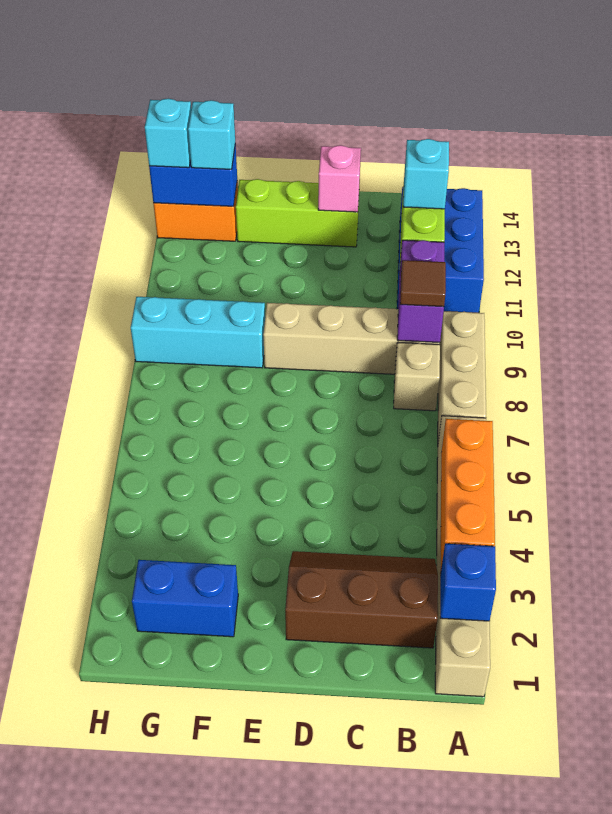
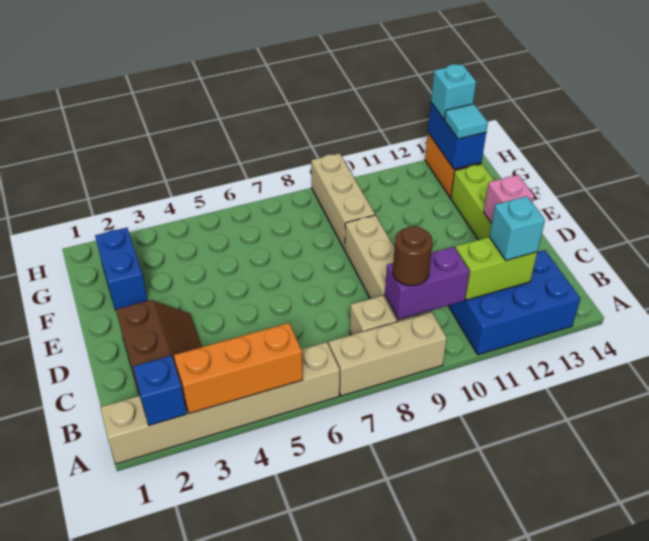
brown 1x1 tile [400,260,446,307] -> brown 1x1 round brick [393,226,433,286]
cyan 1x3 brick [131,297,265,368] -> tan 1x3 brick [311,153,375,250]
cyan 1x1 brick [188,100,235,169] -> cyan 1x1 tile [444,104,488,139]

